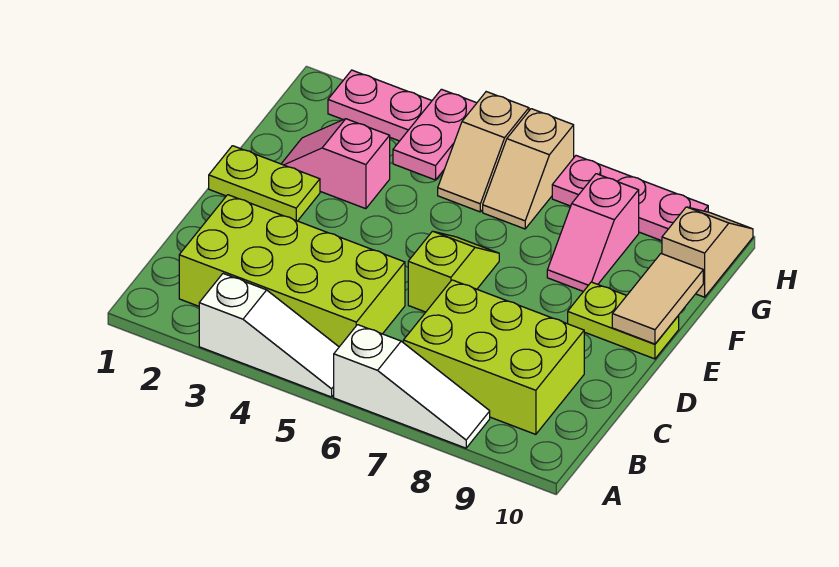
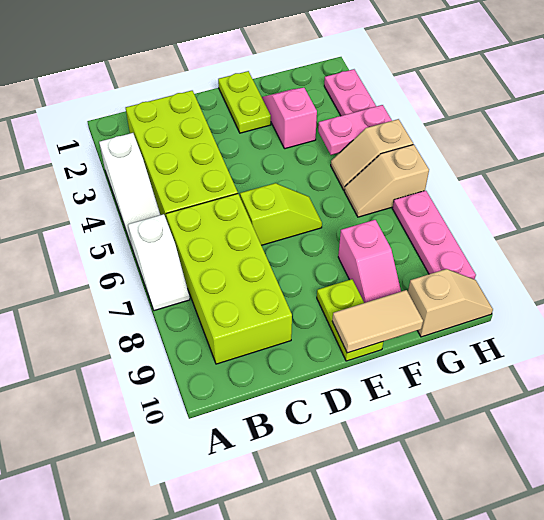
white 1x3 slope [334,325,490,448] -> white 1x2 slope [128,214,190,311]
lime 2x3 brick [403,280,584,434] -> lime 2x4 brick [166,194,292,364]
pink 1x2 slope [547,174,639,291] -> pink 1x2 slope turned to [338,220,401,303]

